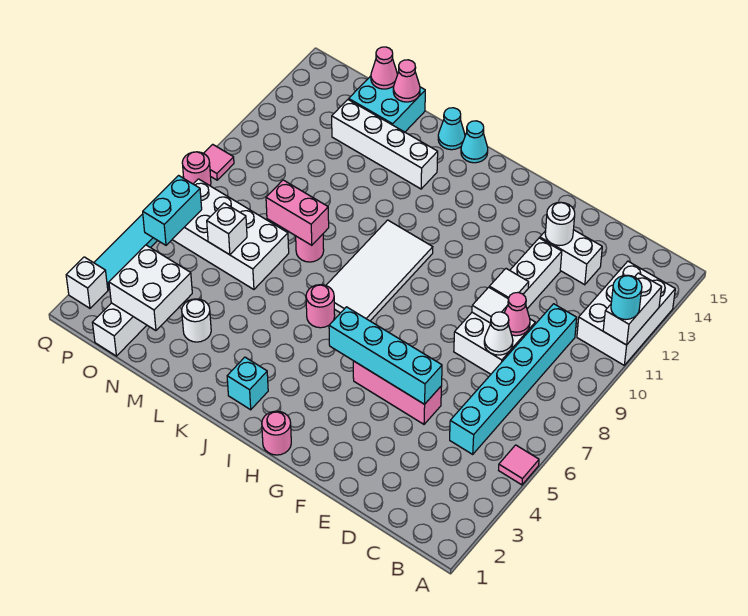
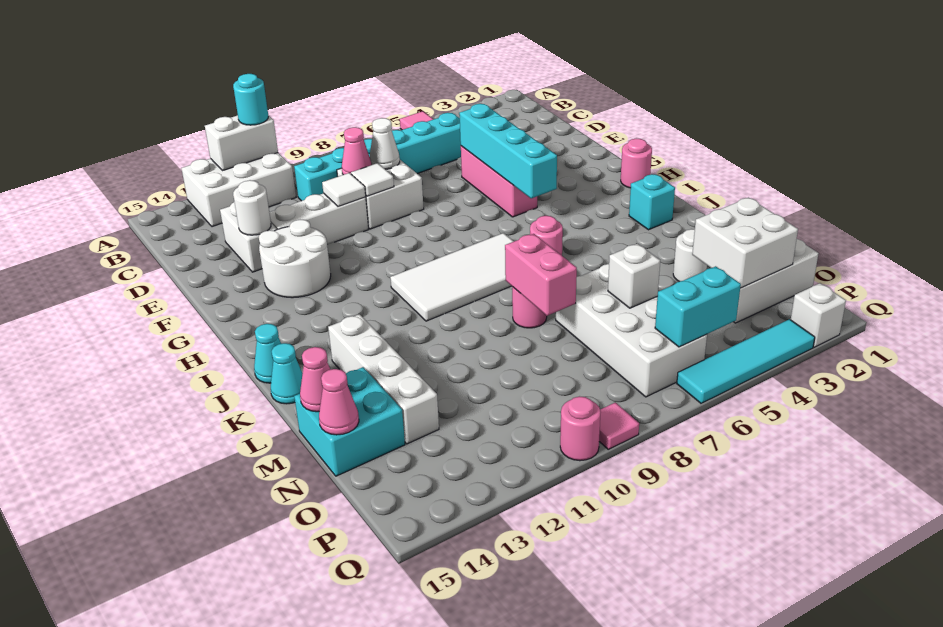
none -> white 2x2 round brick [259,220,331,298]
pink 1x1 round brick [182,152,211,186] -> pink 1x1 round brick moved to [560,396,601,461]

